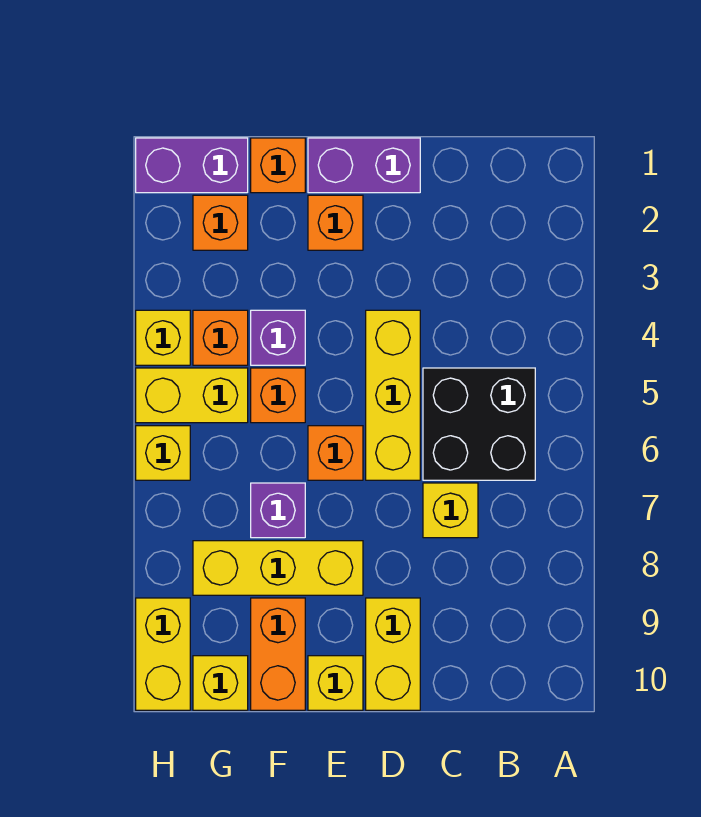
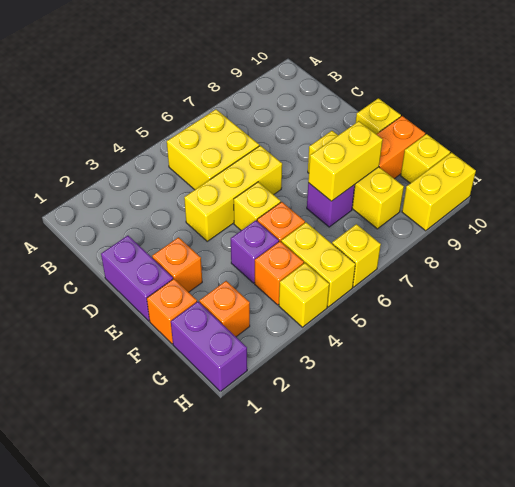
black 2x2 brick [423,368,535,480] -> yellow 2x2 brick [167,109,259,190]
yellow 1x1 brick [423,483,478,538] -> yellow 1x1 brick moved to [234,182,281,230]
yellow 1x2 brick [366,598,420,710] -> yellow 1x2 brick moved to [308,121,383,201]
orange 1x1 brick [308,426,363,480] -> none

